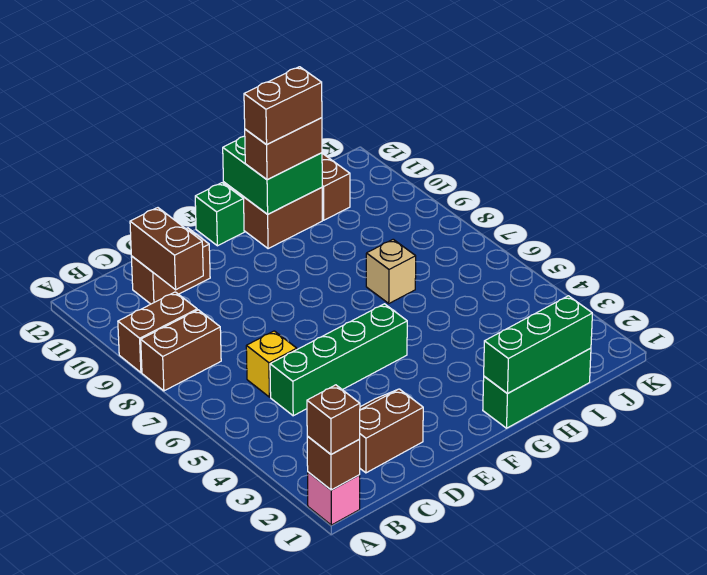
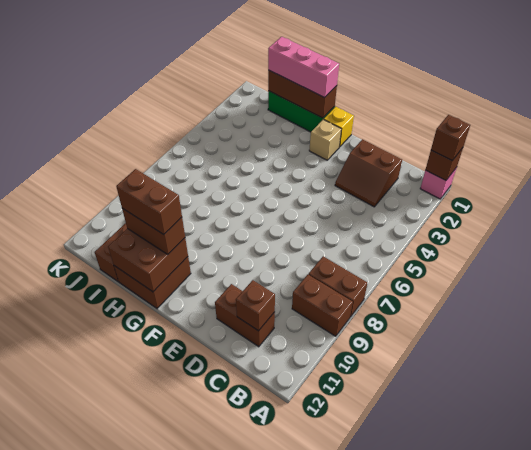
green 1x4 brick [270,304,407,416] -> none
yellow 1x1 brick [246,331,297,397] -> yellow 1x1 brick moved to [324,107,354,147]
brown 1x2 brick [130,208,203,290] -> brown 1x1 brick [236,280,275,331]
green 1x1 brick [195,183,244,246] -> none
green 1x3 brick [484,296,592,394] -> brown 1x3 brick [268,70,337,118]
none -> pink 1x3 brick [268,37,339,98]
green 2x2 brick [223,136,322,214] -> brown 2x2 brick [108,229,188,292]
tan 1x1 brick [366,239,416,303] -> tan 1x1 brick moved to [309,119,341,160]

